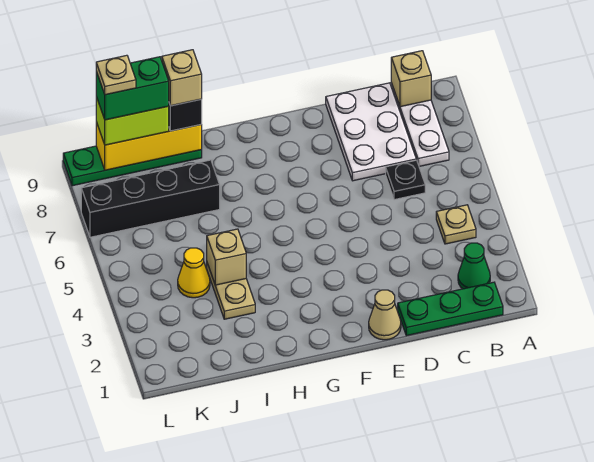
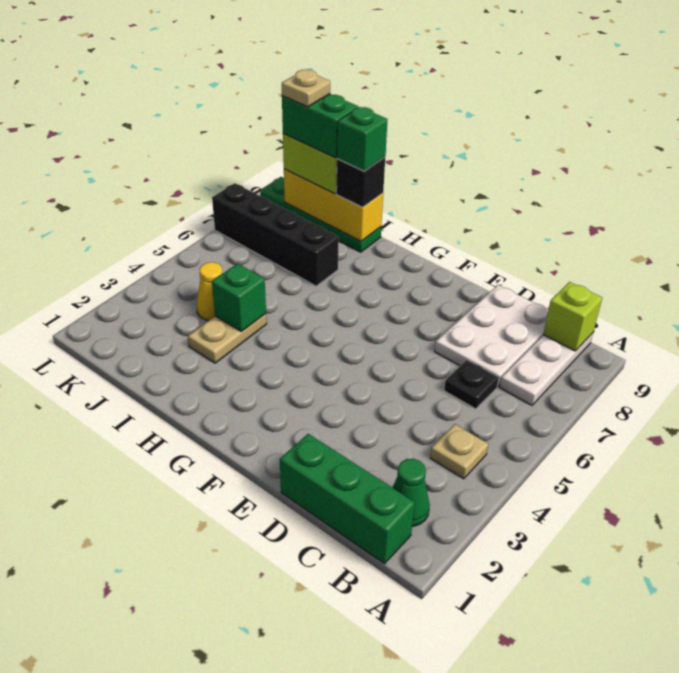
green 1x3 plate [398,282,503,336] -> green 1x3 brick [280,434,415,564]
tan 1x1 brick [391,51,431,107] -> lime 1x1 brick [543,282,602,351]
tan 1x1 cone [369,290,401,340] -> none
tan 1x1 brick [207,229,246,285] -> green 1x1 brick [212,263,266,332]
tan 1x1 brick [162,50,202,106] -> green 1x1 brick [337,107,388,171]

